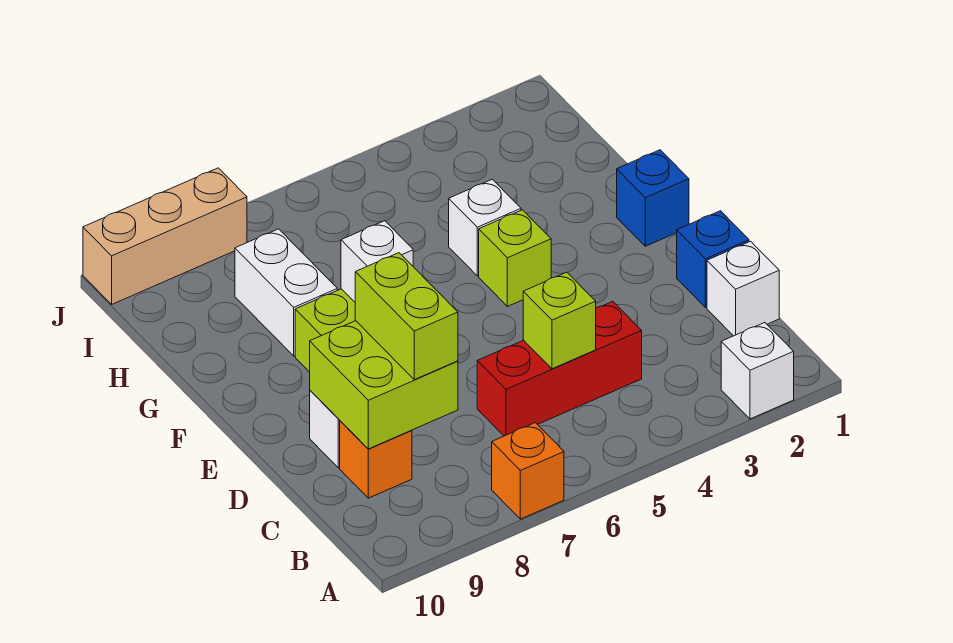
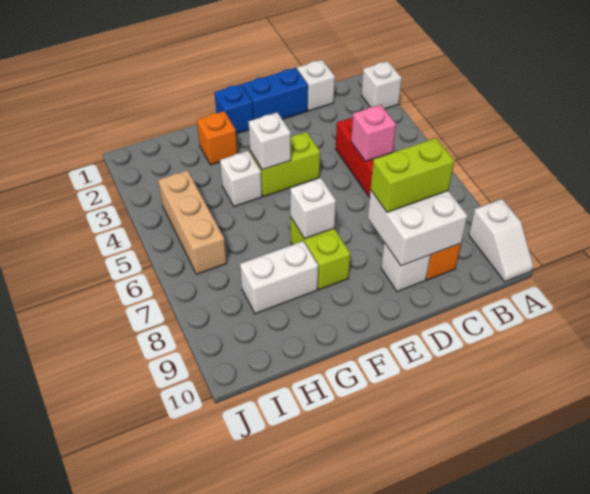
orange 1x1 brick [492,423,564,519] -> orange 1x1 brick moved to [197,111,237,165]
none -> white 1x2 slope [469,199,533,282]
lime 1x1 brick [523,272,596,369] -> pink 1x1 brick [351,105,396,162]
lime 2x2 brick [310,321,458,449] -> white 2x2 brick [368,190,468,266]
blue 1x1 brick [677,211,749,307] -> blue 1x2 brick [243,68,308,120]
lime 1x1 brick [479,210,551,306] -> lime 1x2 brick [250,132,320,197]
none -> white 1x1 brick [249,112,291,170]
tan 1x3 brick [83,168,247,304] -> tan 1x3 brick moved to [158,170,227,274]

